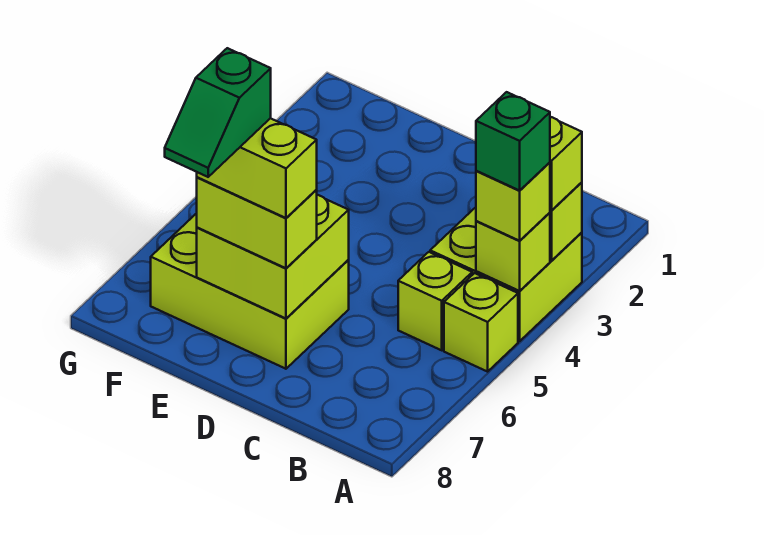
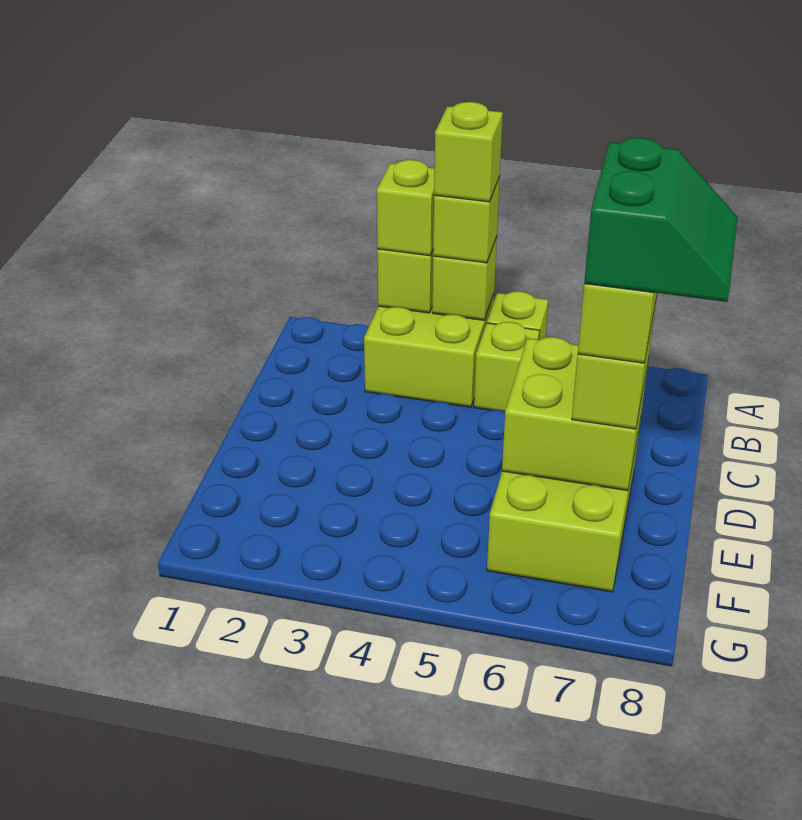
green 1x1 brick [476,92,550,190] -> lime 1x1 brick [434,102,503,202]
green 1x2 slope [165,48,271,177] -> green 2x2 slope [584,138,737,302]

